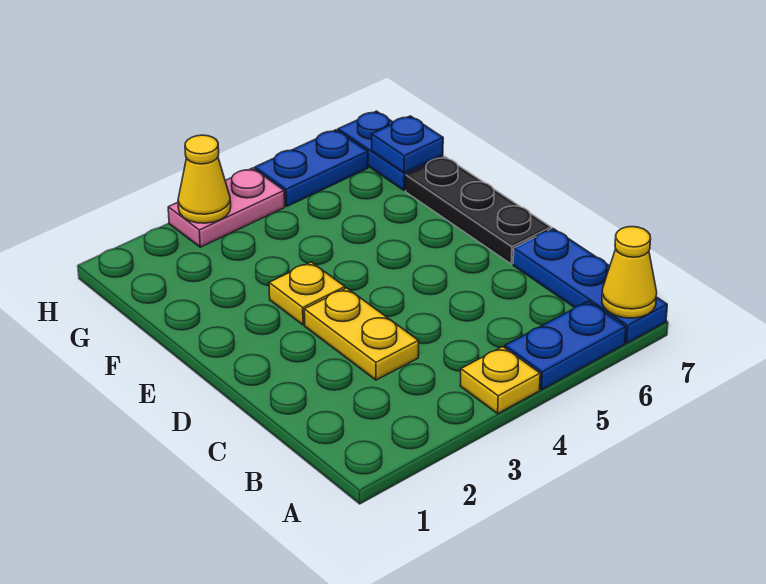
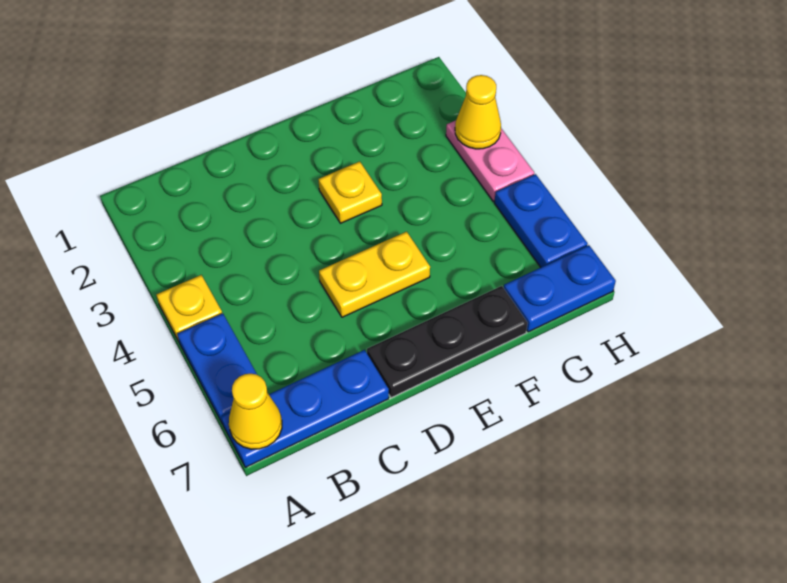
yellow 1x2 plate [304,288,419,380] -> yellow 1x2 plate moved to [319,232,430,317]
blue 1x1 plate [372,116,443,173] -> none

